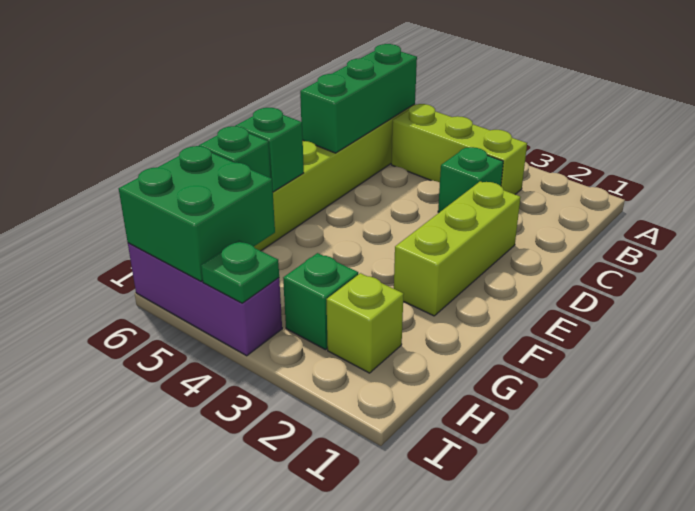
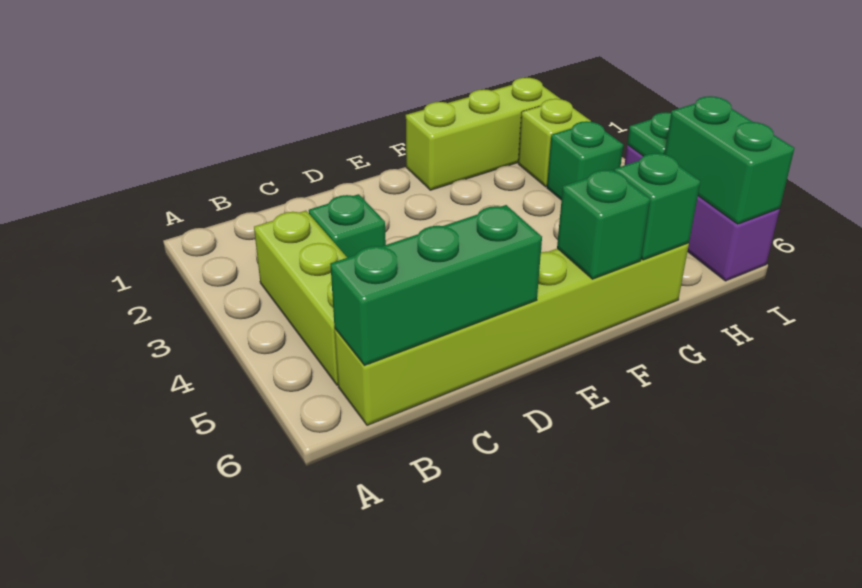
lime 1x3 brick [394,181,521,316] -> lime 1x3 brick moved to [406,77,560,190]
green 2x2 brick [119,146,275,281] -> green 1x2 brick [665,96,795,224]

